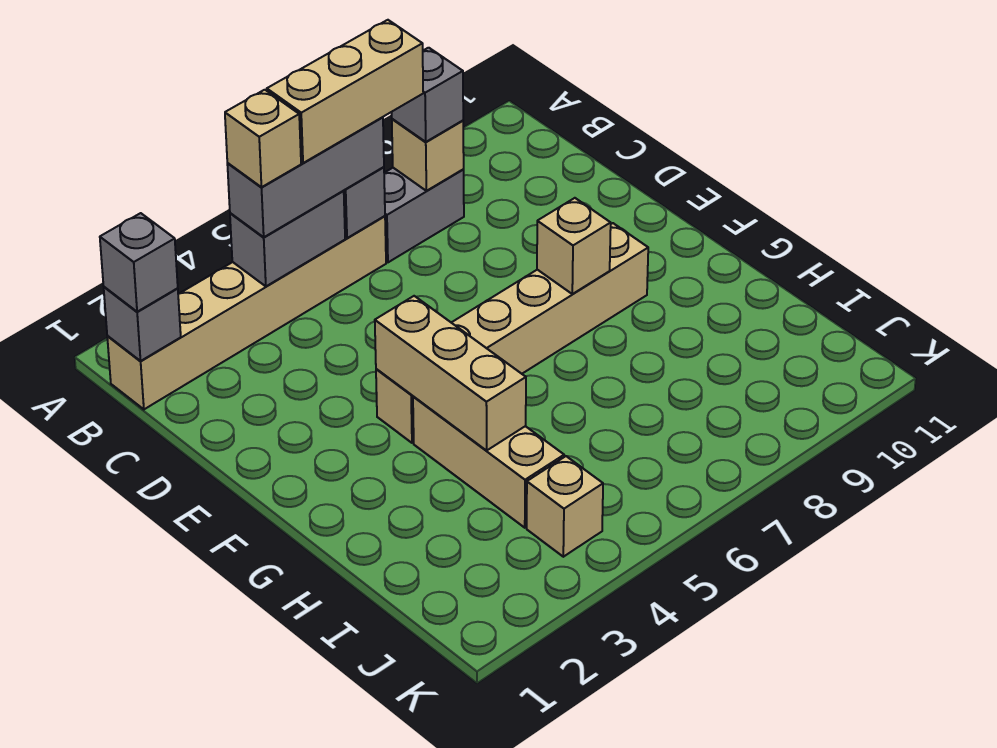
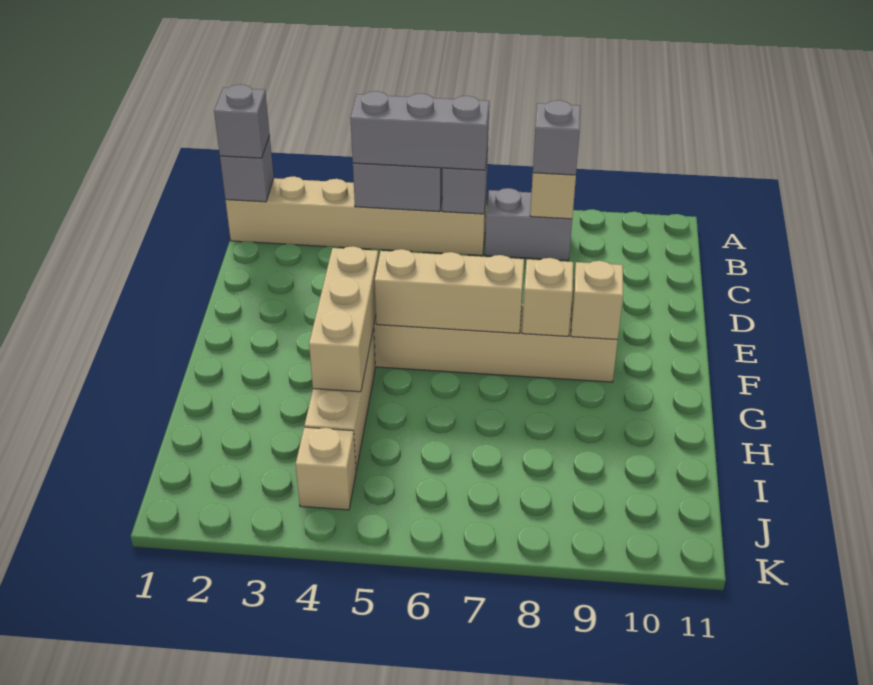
tan 1x1 brick [225,90,301,187] -> tan 1x1 brick moved to [571,261,623,340]
tan 1x3 brick [267,20,423,163] -> tan 1x3 brick moved to [375,249,524,333]

